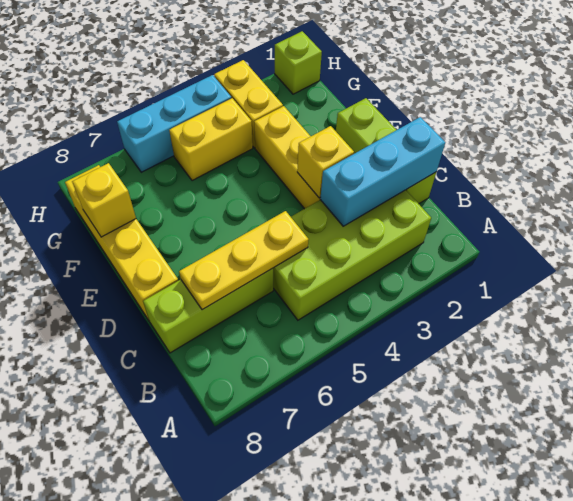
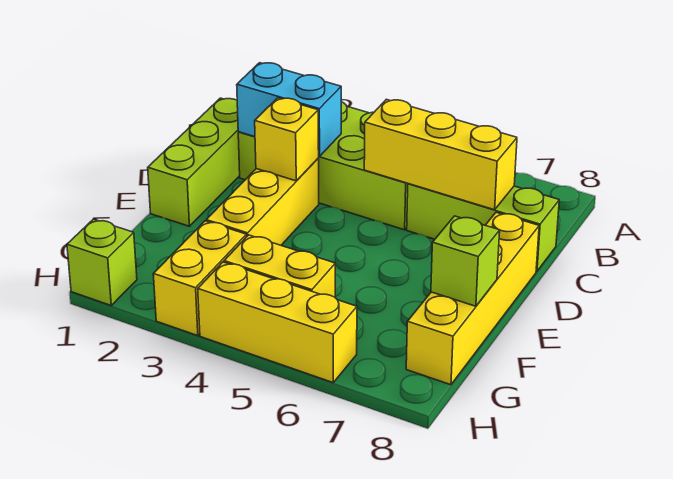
cyan 1x3 brick [320,117,445,226] -> cyan 1x2 brick [237,63,341,156]
yellow 1x3 plate [179,211,309,310] -> yellow 1x3 brick [364,99,517,210]
yellow 1x1 brick [72,163,136,237] -> lime 1x1 brick [431,216,500,306]
cyan 1x3 brick [117,75,231,172] -> yellow 1x3 brick [198,262,357,382]

